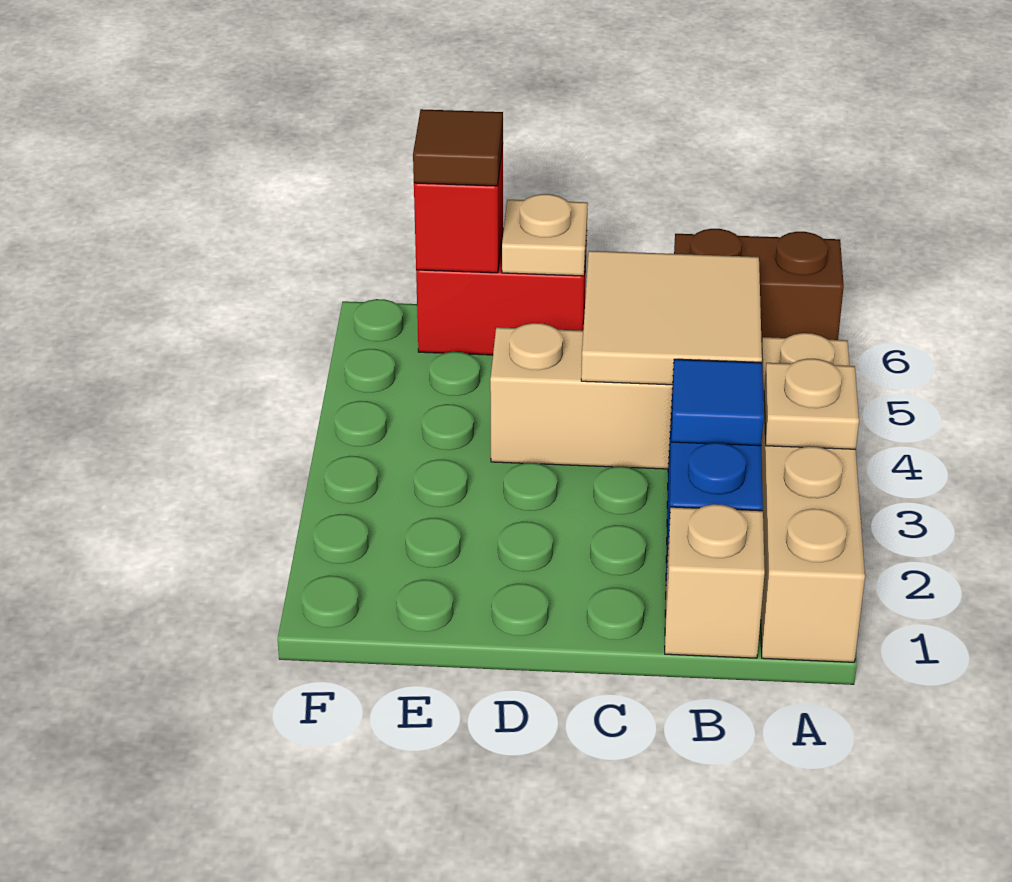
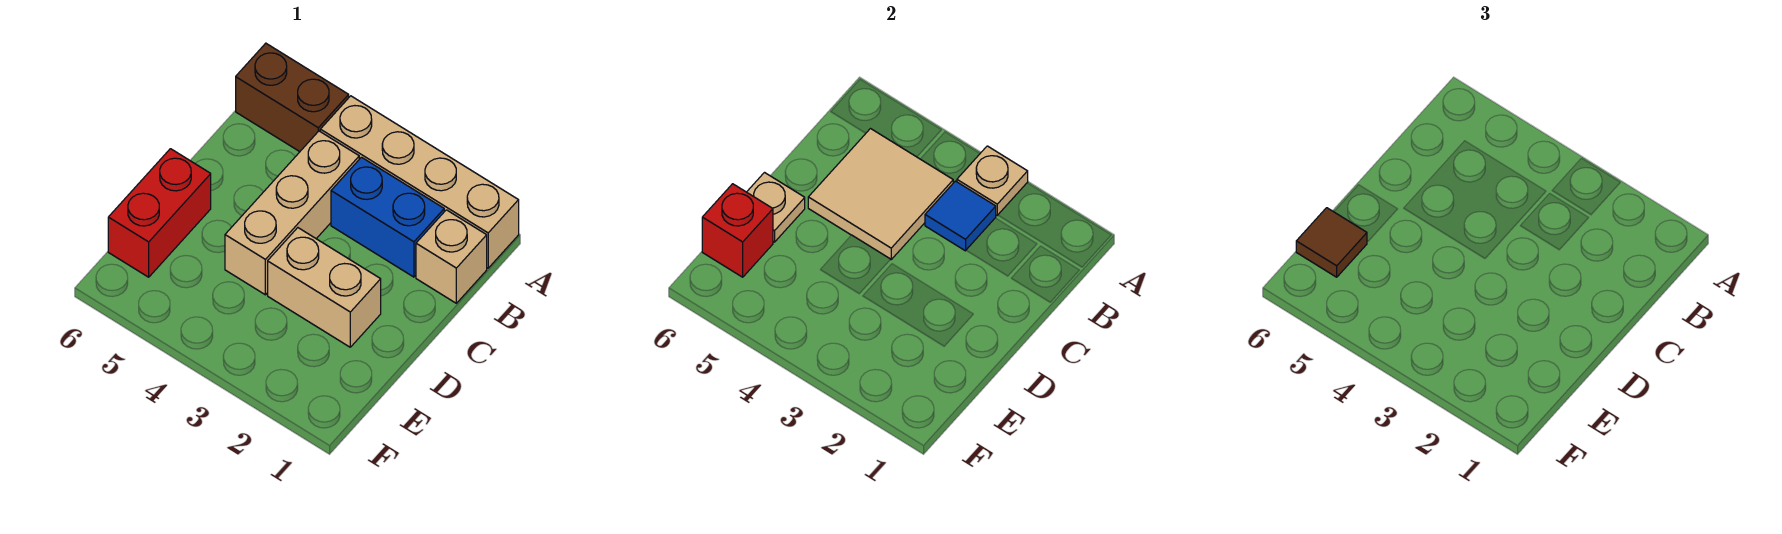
brown 1x2 brick [674,229,844,342] -> brown 1x2 brick turned to [236,43,349,152]
none -> tan 1x2 brick [268,228,381,347]

